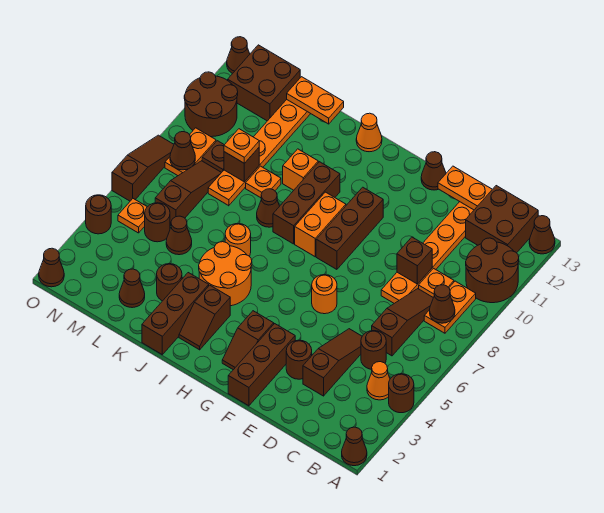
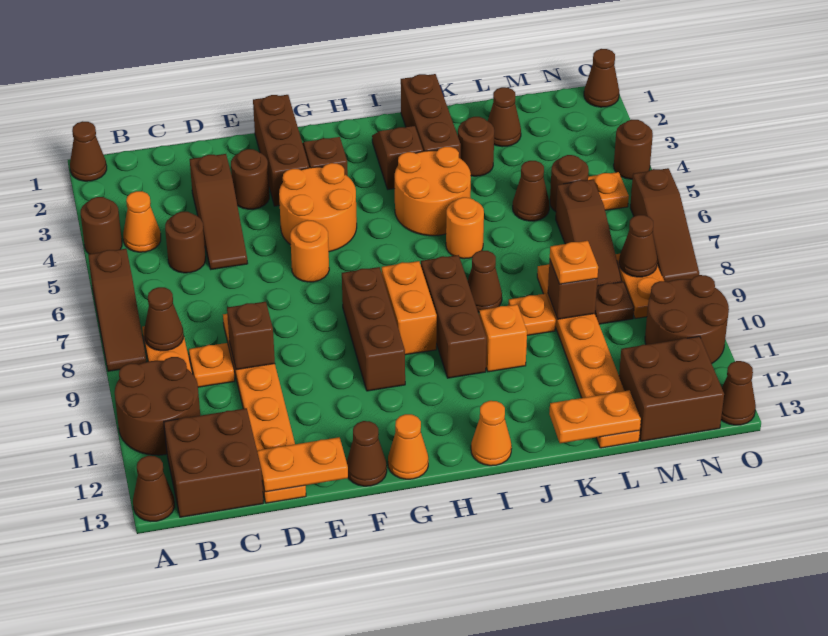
brown 1x3 slope [372,289,433,356] -> brown 1x3 slope moved to [88,249,146,371]
none -> orange 2x2 round brick [279,163,357,252]
none -> orange 1x1 cone [388,414,429,479]

